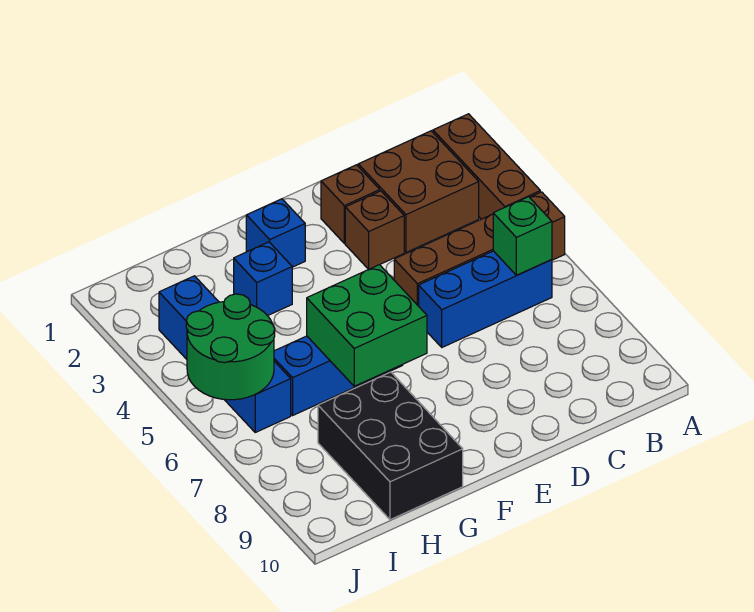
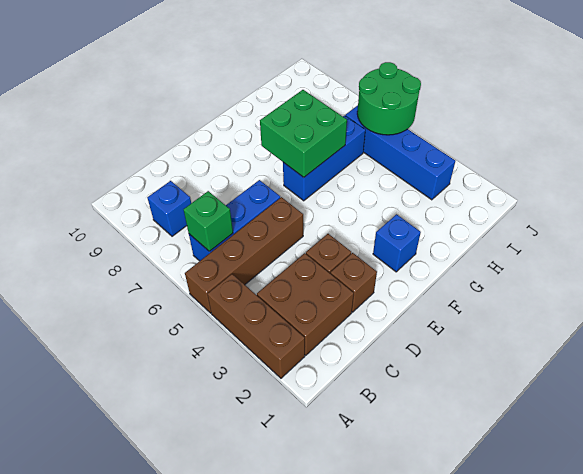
blue 1x1 brick [234,242,292,316] -> blue 1x1 brick moved to [147,181,191,236]
black 2x3 brick [318,372,463,520] -> none

